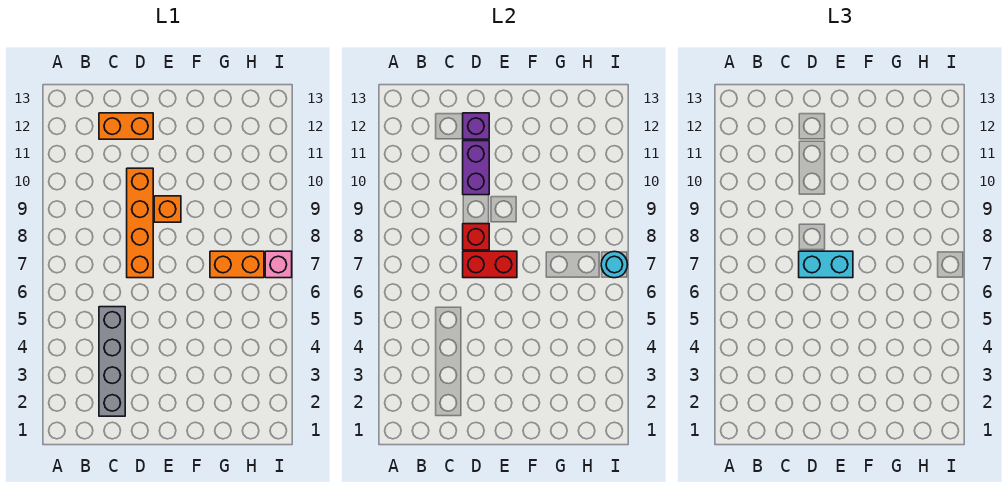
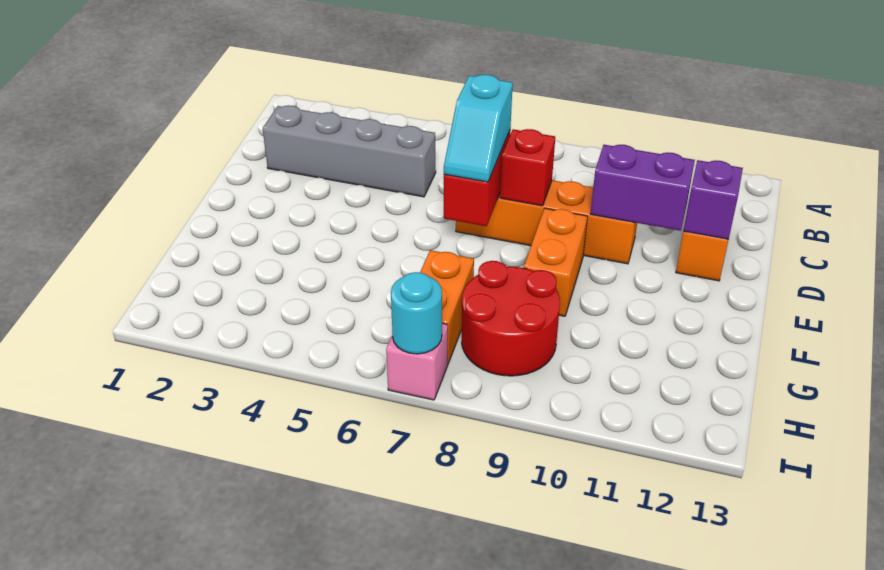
cyan 1x2 brick [799,251,853,278] -> cyan 1x2 slope [444,75,513,182]
orange 1x1 brick [154,196,181,222] -> orange 1x2 brick [524,208,588,316]
none -> red 2x2 round brick [462,261,560,376]

